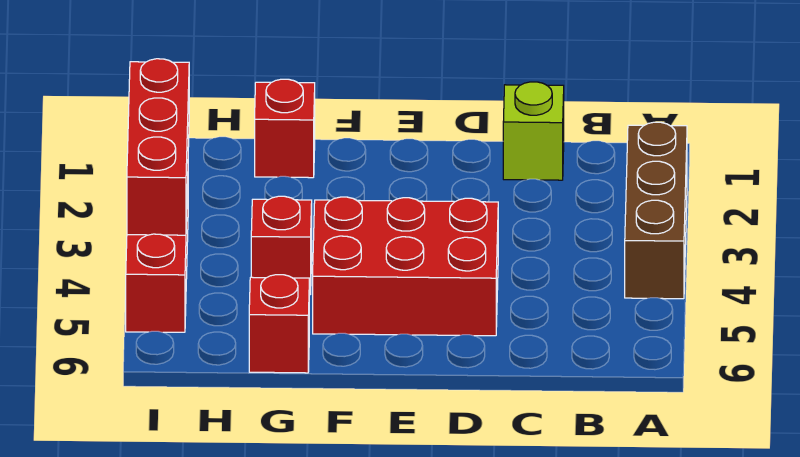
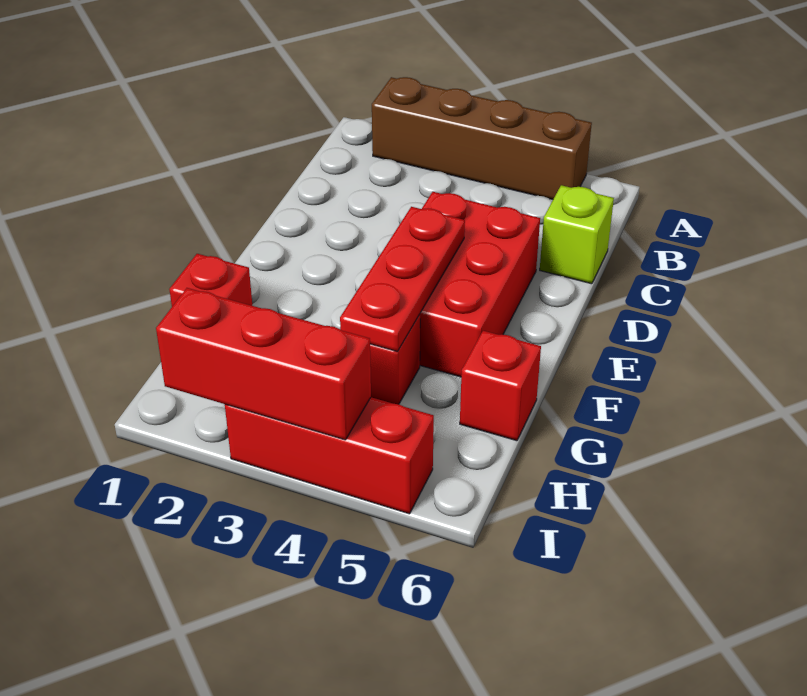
brown 1x3 brick [625,122,687,299] -> brown 1x4 brick [372,77,592,200]
lime 1x1 brick [503,82,564,180] -> lime 1x1 brick moved to [540,185,614,284]
none -> red 1x3 plate [340,207,465,352]

